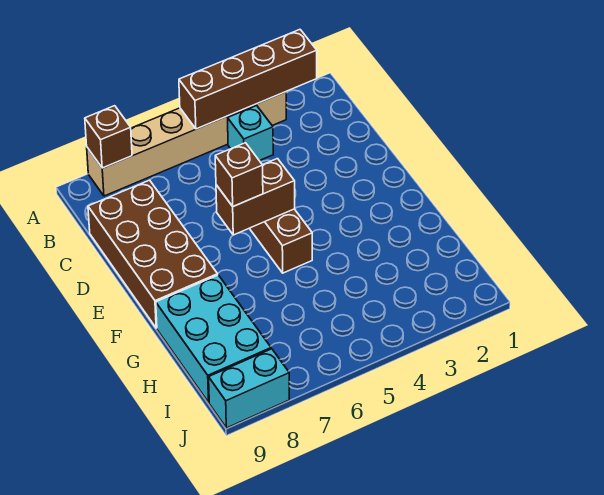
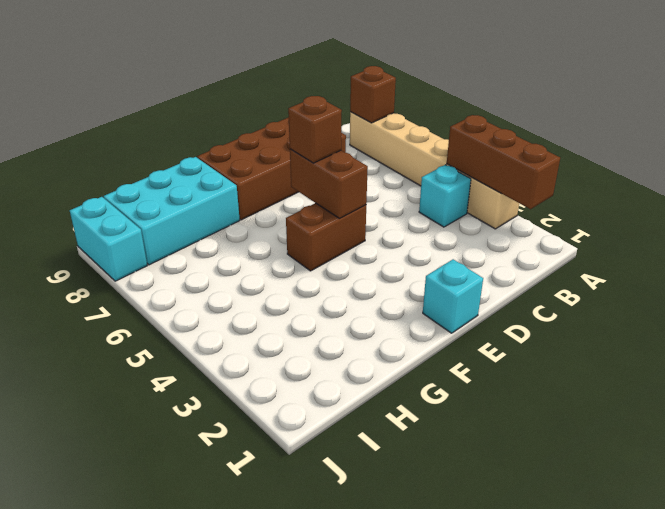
brown 1x4 brick [179,30,317,129] -> brown 1x3 brick [447,115,560,209]
none -> cyan 1x1 brick [423,259,483,333]

